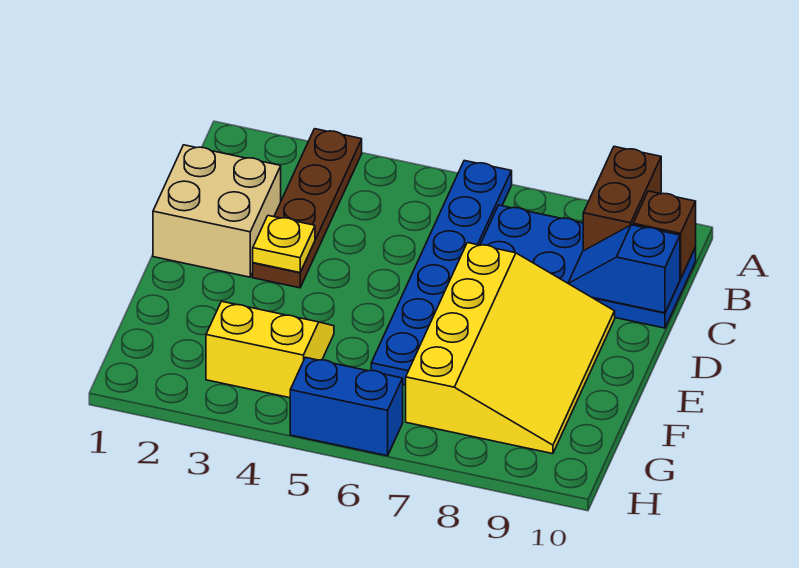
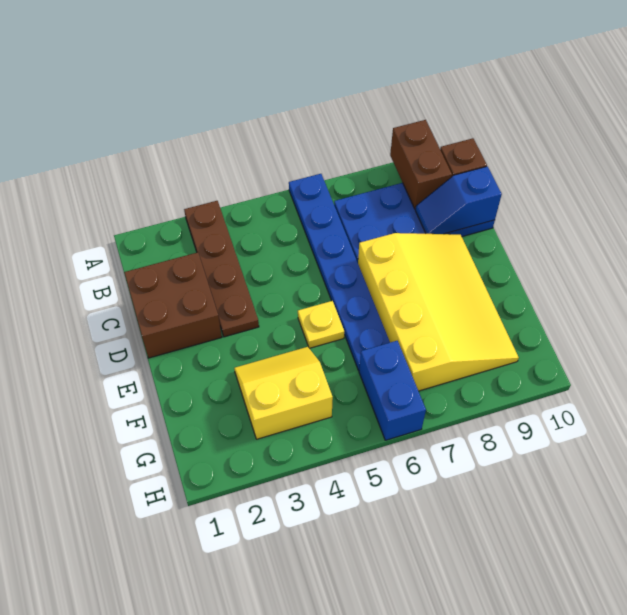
tan 2x2 brick [153,145,281,277] -> brown 2x2 brick [124,252,222,358]
yellow 1x1 plate [253,216,315,273] -> yellow 1x1 plate moved to [298,301,344,348]
blue 1x2 brick [290,357,403,456] -> blue 1x2 brick turned to [359,341,426,440]

